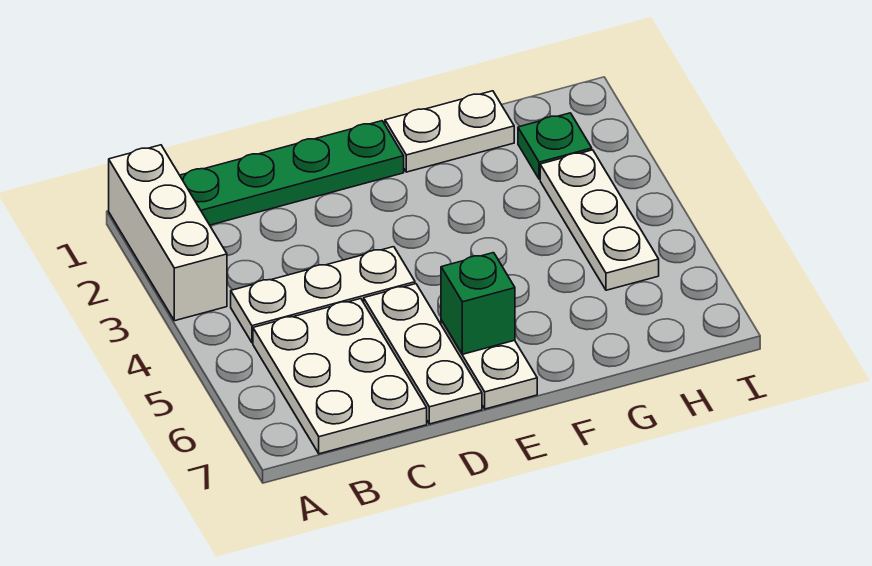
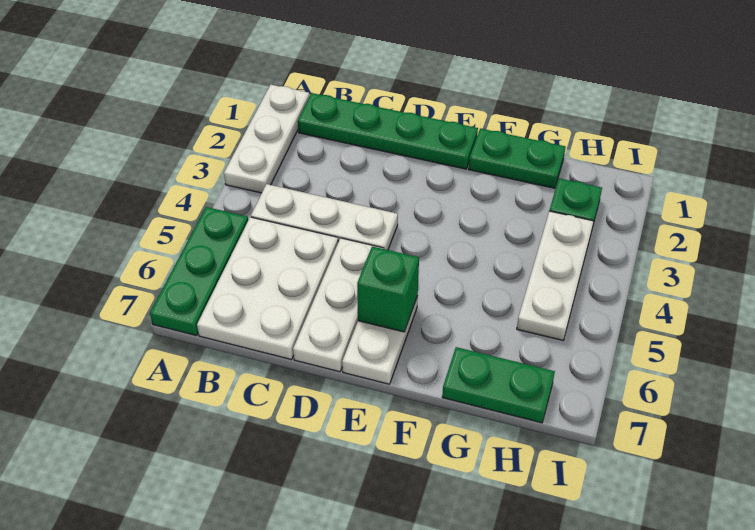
white 1x3 brick [109,145,227,321] -> white 1x3 plate [224,85,310,193]
none -> green 1x3 plate [150,207,248,336]
white 1x2 plate [385,91,514,172] -> green 1x2 plate [469,128,565,188]
none -> green 1x2 plate [442,347,555,423]

